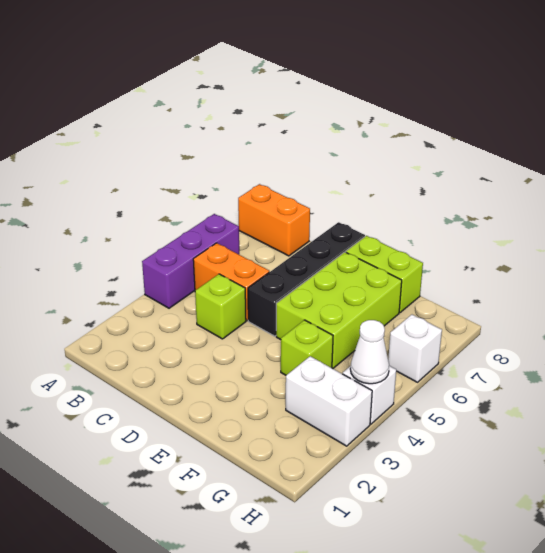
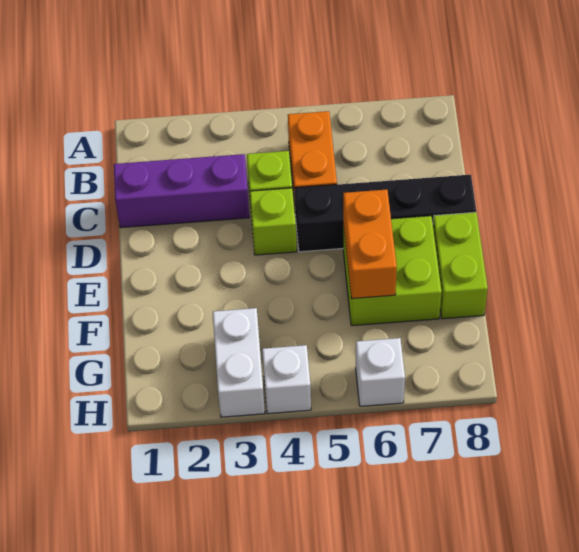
purple 1x3 brick [142,214,239,308] -> purple 1x3 brick moved to [114,154,249,228]
orange 1x2 brick [238,184,310,256] -> orange 1x2 brick moved to [343,190,397,299]
lime 2x3 brick [276,252,402,369] -> lime 2x2 brick [343,216,442,326]
lime 1x1 brick [281,320,333,375] -> lime 1x1 brick moved to [250,188,297,255]
white 1x1 cone [350,320,389,384] -> none

